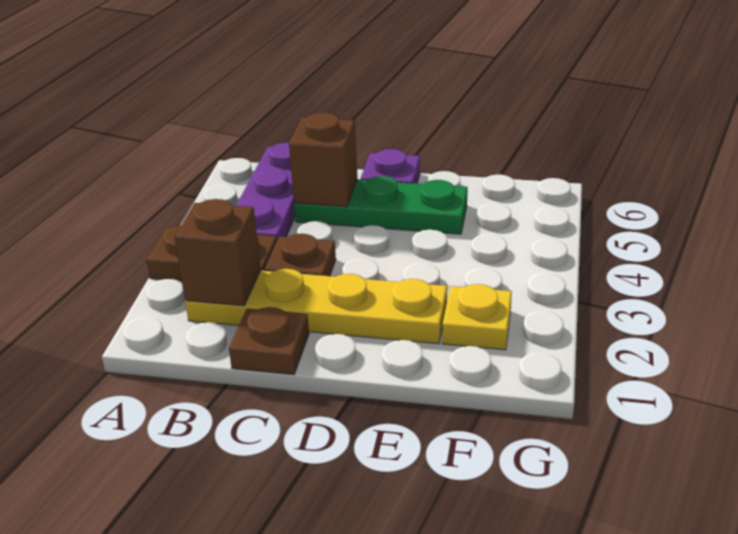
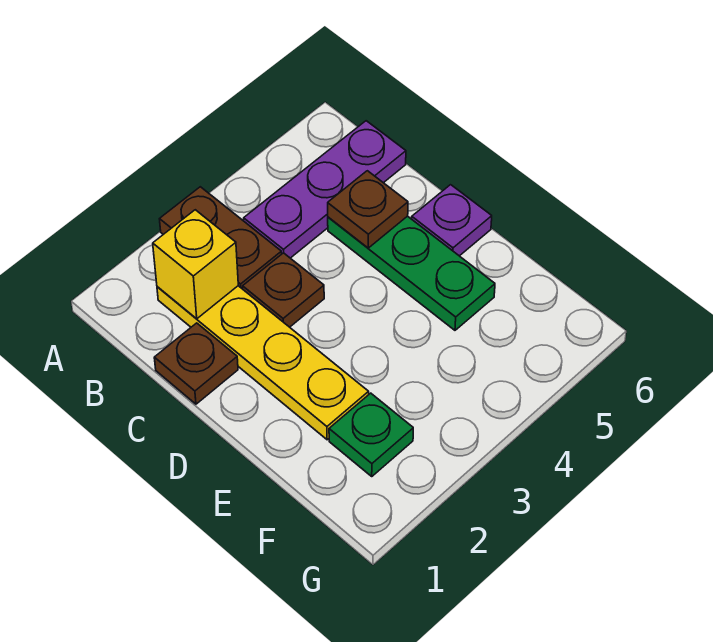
brown 1x1 brick [175,199,261,306] -> yellow 1x1 brick [153,210,238,319]
brown 1x1 brick [289,112,357,207] -> brown 1x1 plate [328,171,408,248]
yellow 1x1 plate [442,284,512,350] -> green 1x1 plate [329,393,413,476]

